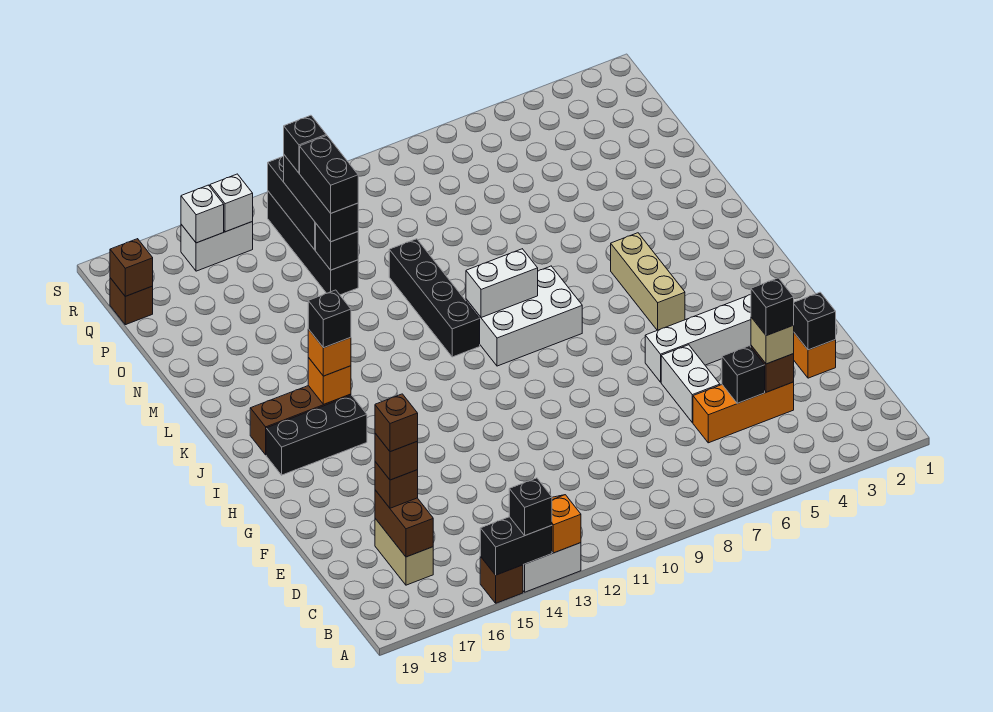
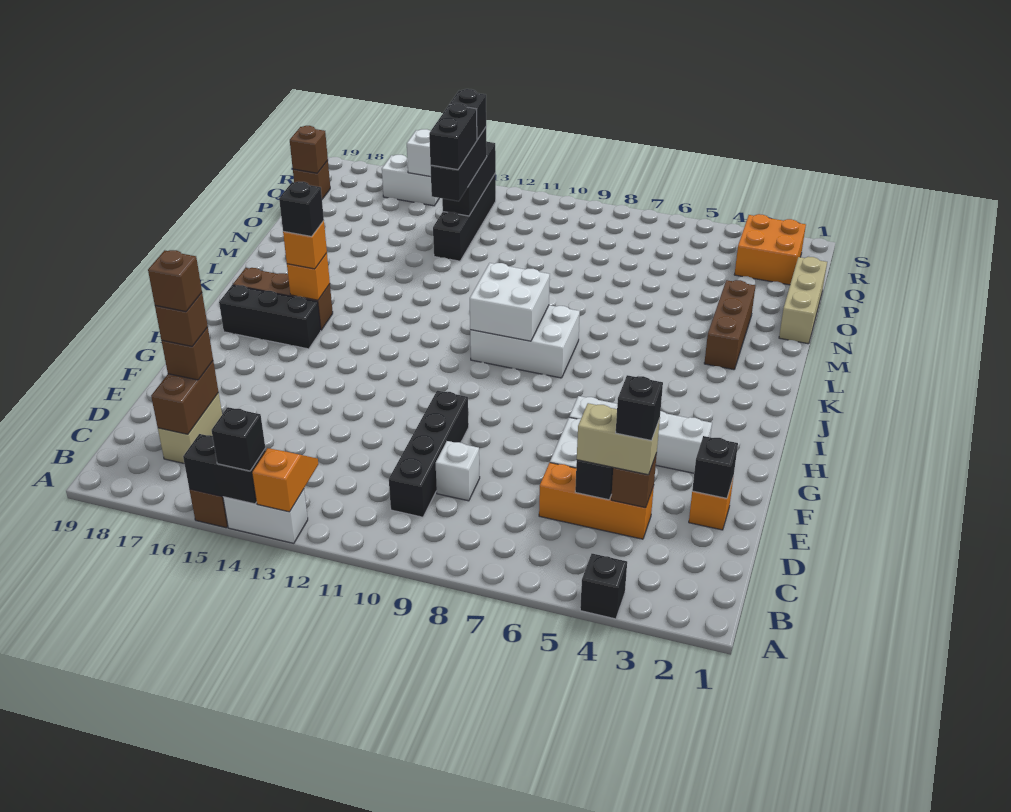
tan 1x1 brick [751,317,794,364] -> tan 1x2 brick [577,403,660,475]
tan 1x3 brick [611,233,685,330] -> tan 1x3 brick moved to [779,257,827,344]
white 1x2 brick [466,249,538,318] -> white 2x2 brick [470,263,550,341]
black 1x4 brick [389,239,480,357] -> black 1x4 brick moved to [389,391,469,517]
none -> brown 1x3 brick [704,280,755,370]
black 1x1 brick [316,224,358,270] -> black 1x1 brick moved to [580,554,627,619]
none -> orange 2x2 brick [734,214,806,285]
white 1x1 brick [181,185,224,243] -> white 1x1 brick moved to [436,441,480,501]

